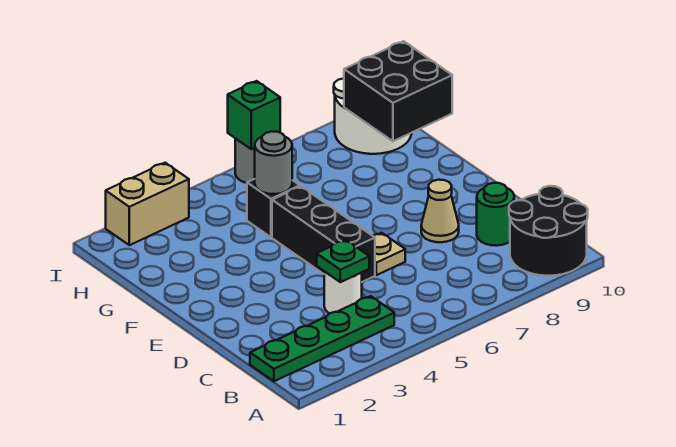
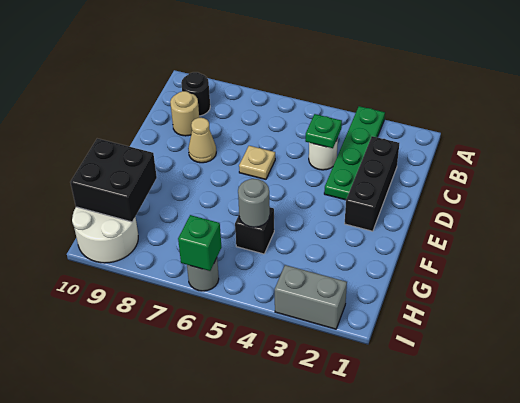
black 2x2 round brick [509,186,588,276] -> black 1x1 round brick [181,72,210,116]
green 1x4 plate [250,296,394,381] -> green 1x4 plate turned to [324,106,385,200]
green 1x1 round brick [477,183,514,246] -> tan 1x1 round brick [170,91,199,136]
black 1x3 brick [272,186,375,282] -> black 1x3 brick moved to [345,136,399,231]
tan 1x2 brick [106,163,189,245] -> grey 1x2 brick [275,265,347,329]

